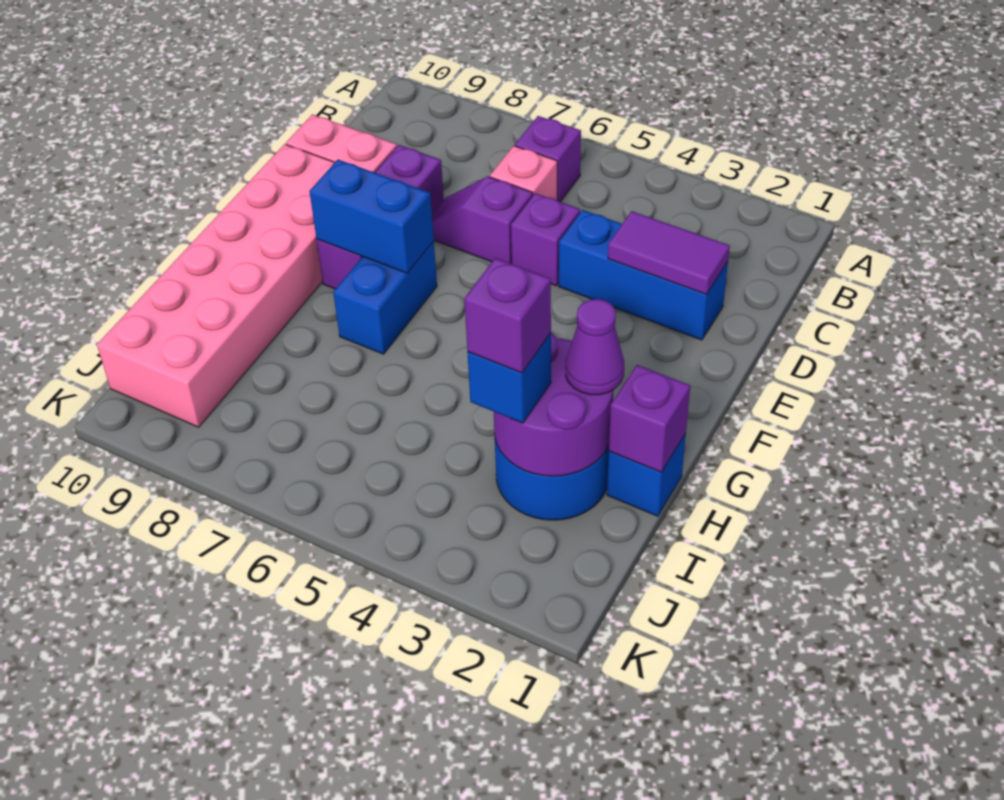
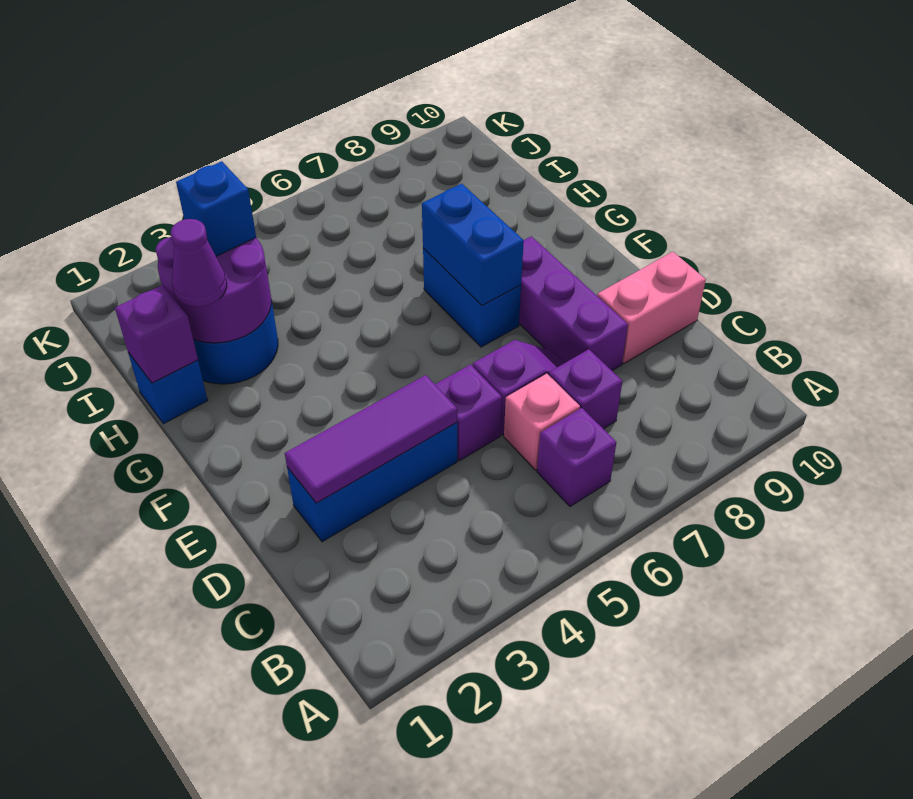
purple 1x2 tile [608,211,730,294] -> purple 1x3 tile [285,375,457,503]
pink 2x6 brick [97,144,335,427] -> none
blue 1x2 brick [309,160,434,273] -> blue 1x2 brick turned to [422,184,524,305]
purple 1x1 brick [464,258,551,373] -> purple 1x1 brick moved to [549,349,622,429]

